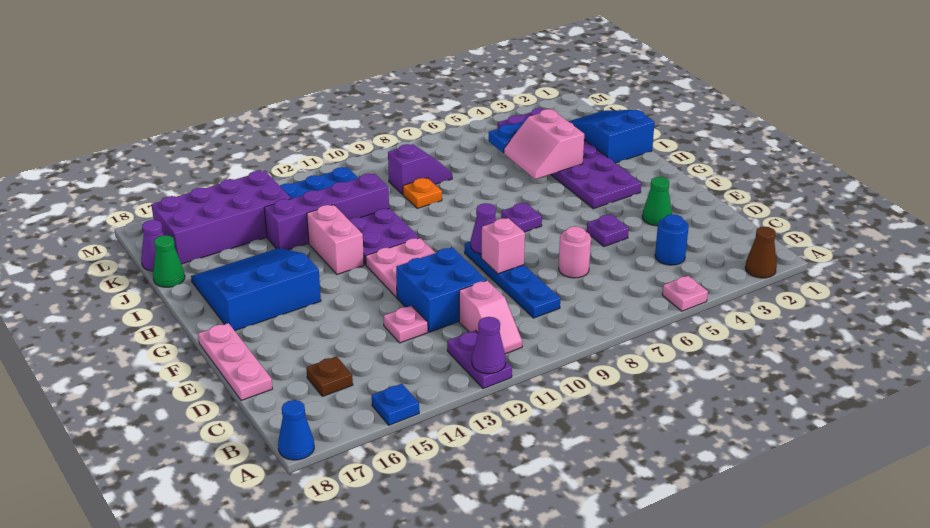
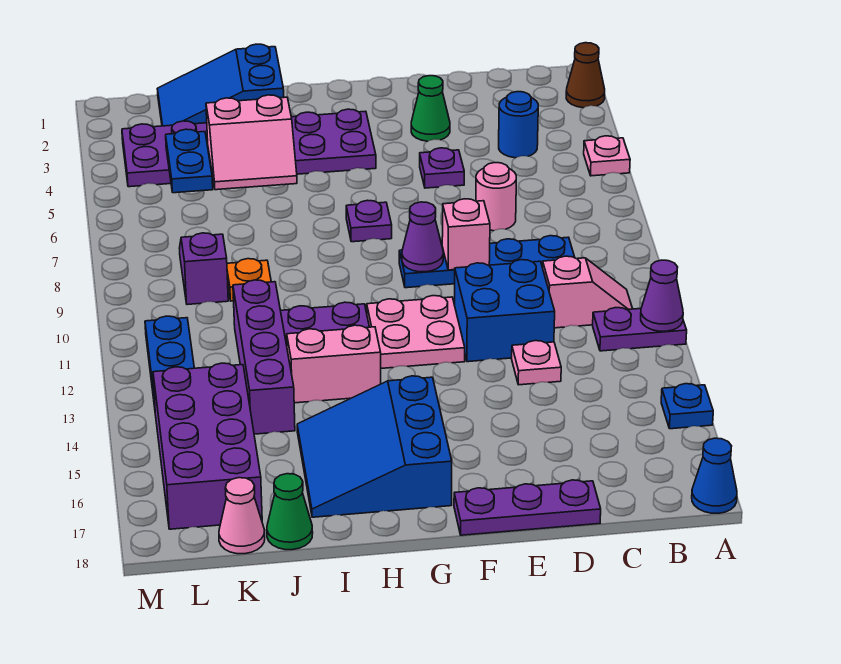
brown 1x1 plate [306,356,353,396] -> none
pink 1x3 plate [198,323,272,401] -> purple 1x3 plate [454,480,601,535]
purple 1x1 cone [141,220,164,271] -> pink 1x1 cone [219,478,265,554]

